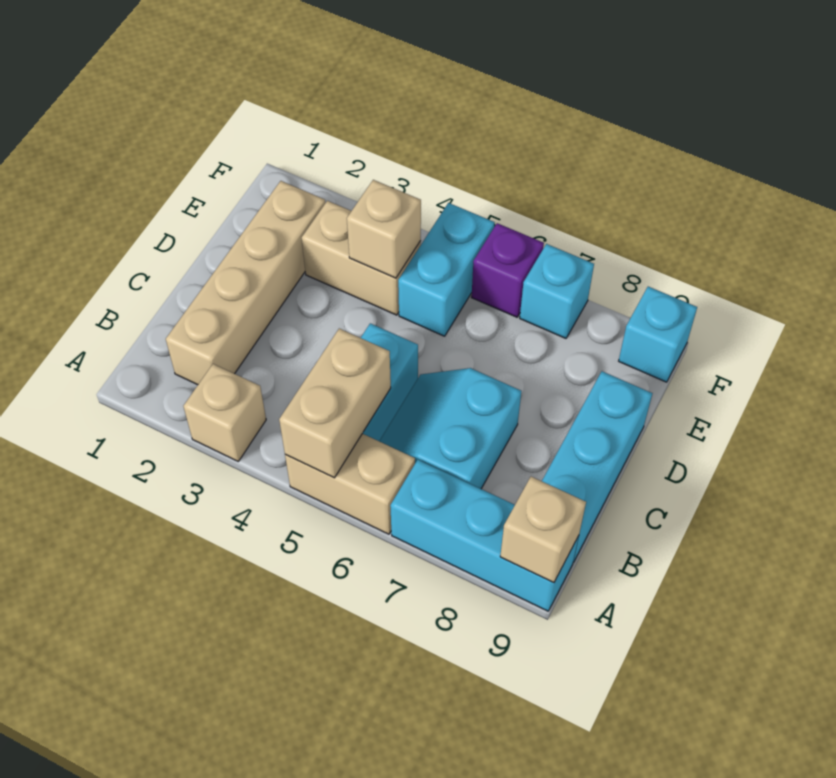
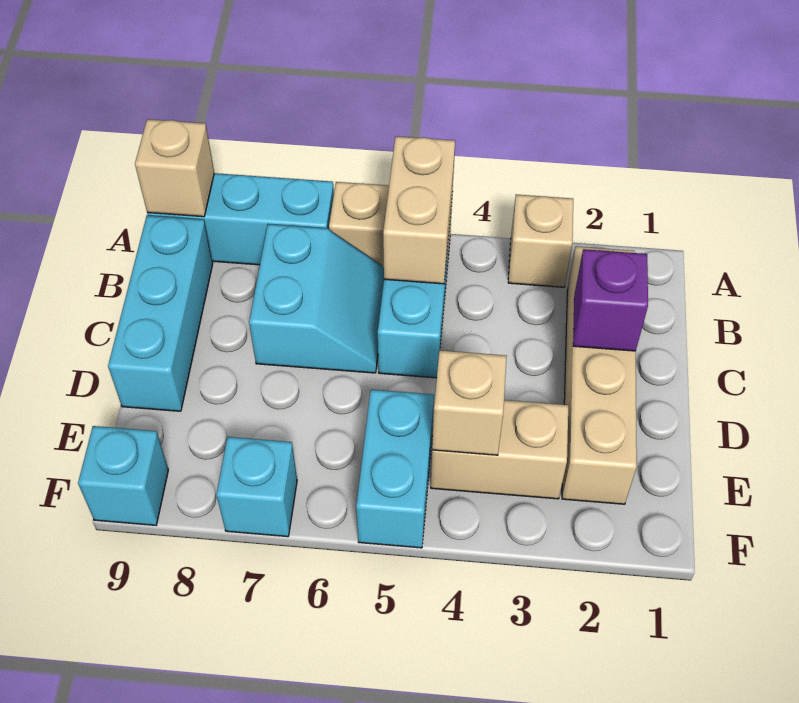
purple 1x1 brick [471,223,544,317] -> purple 1x1 brick moved to [573,249,648,351]

